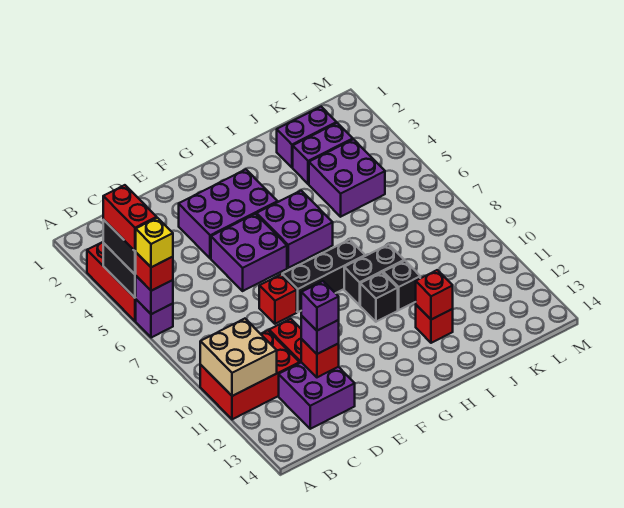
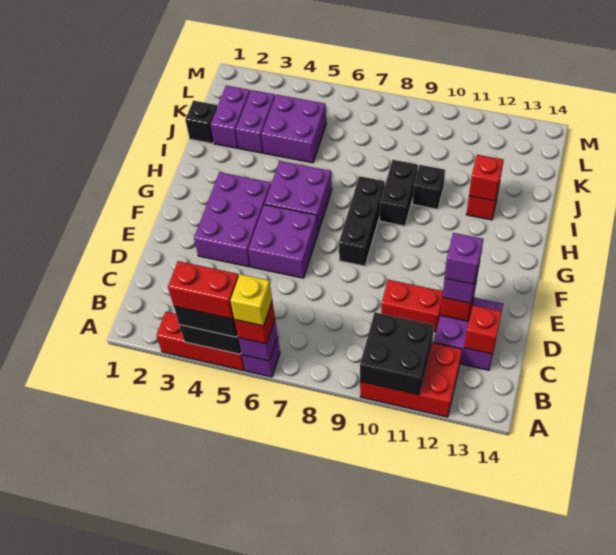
red 2x3 brick [200,330,300,419] -> red 2x3 brick turned to [360,342,462,417]
tan 2x2 brick [200,319,277,396] -> black 2x2 brick [360,312,434,395]
red 1x1 brick [259,275,297,324] -> red 1x1 brick moved to [464,305,502,354]
black 1x1 brick [360,272,398,322] -> black 1x1 brick moved to [185,101,217,144]

